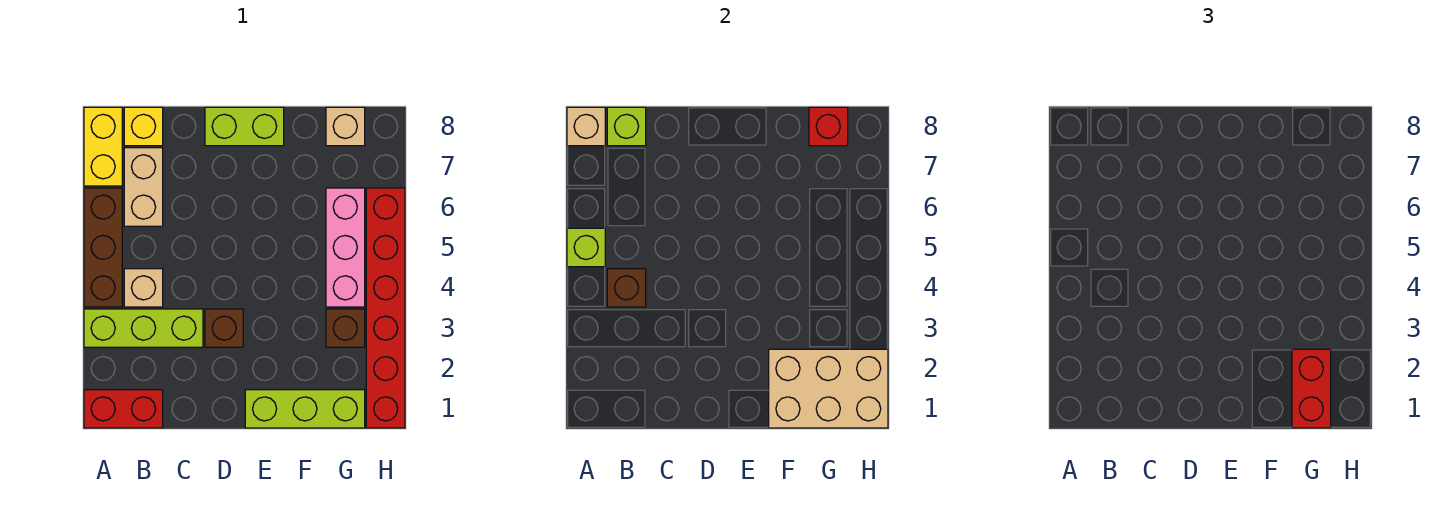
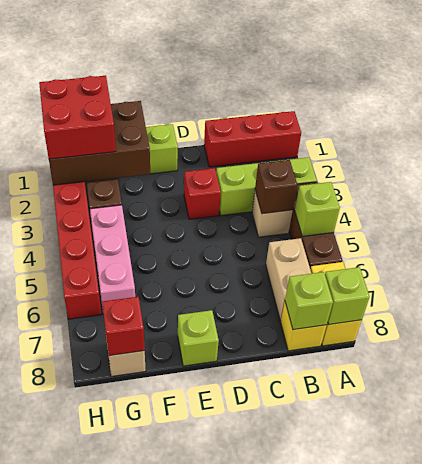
red 1x2 brick [84,390,163,428] -> red 1x3 brick [204,111,301,167]
tan 1x1 brick [567,107,605,146] -> lime 1x1 brick [325,267,370,325]
brown 1x1 brick [205,309,243,347] -> red 1x1 brick [184,168,221,219]
lime 1x2 brick [205,107,284,146] -> lime 1x1 brick [178,310,219,366]
tan 2x3 brick [769,349,888,428] -> brown 2x3 brick [49,101,150,185]
red 1x2 brick [1292,349,1331,428] -> red 2x2 brick [39,76,116,159]

